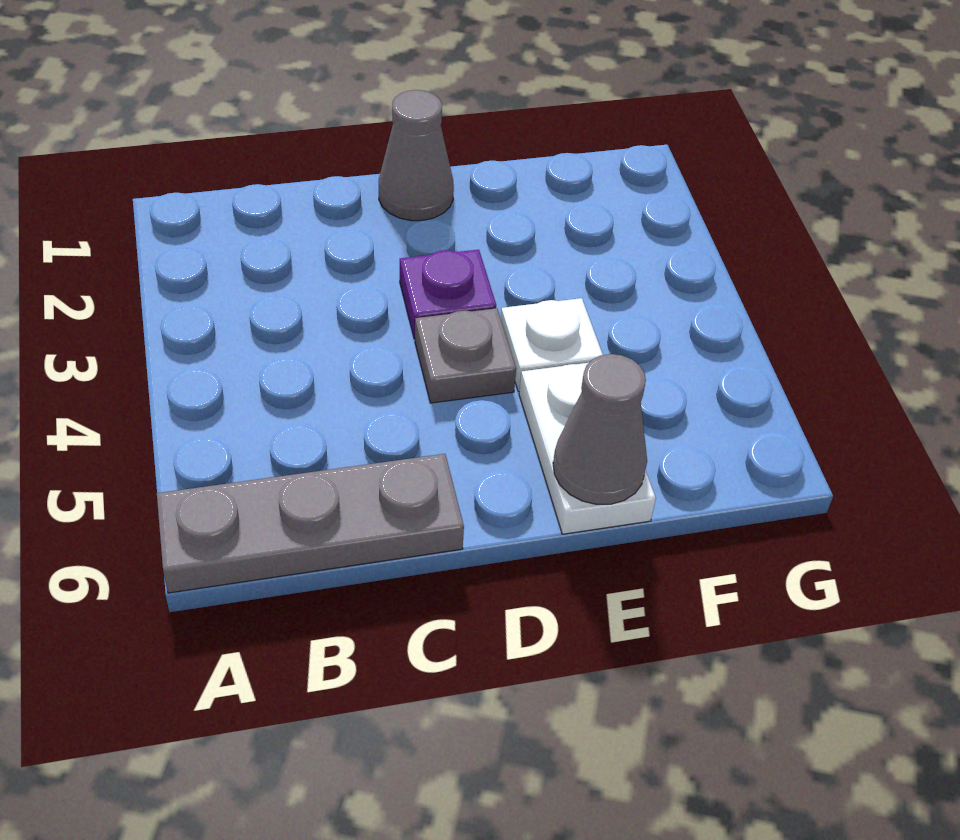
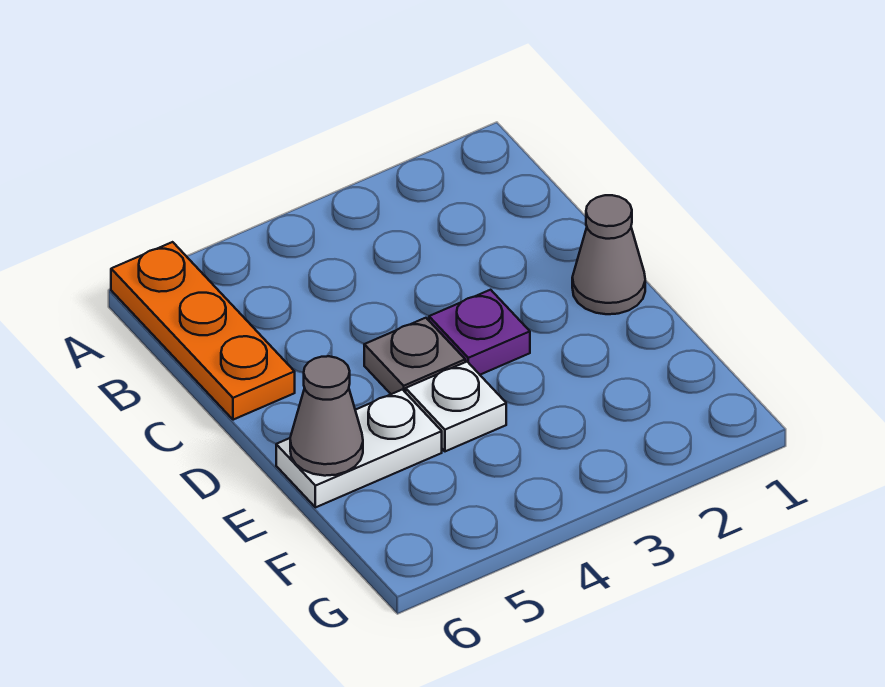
grey 1x3 plate [157,454,464,593] -> orange 1x3 plate [111,242,295,420]

